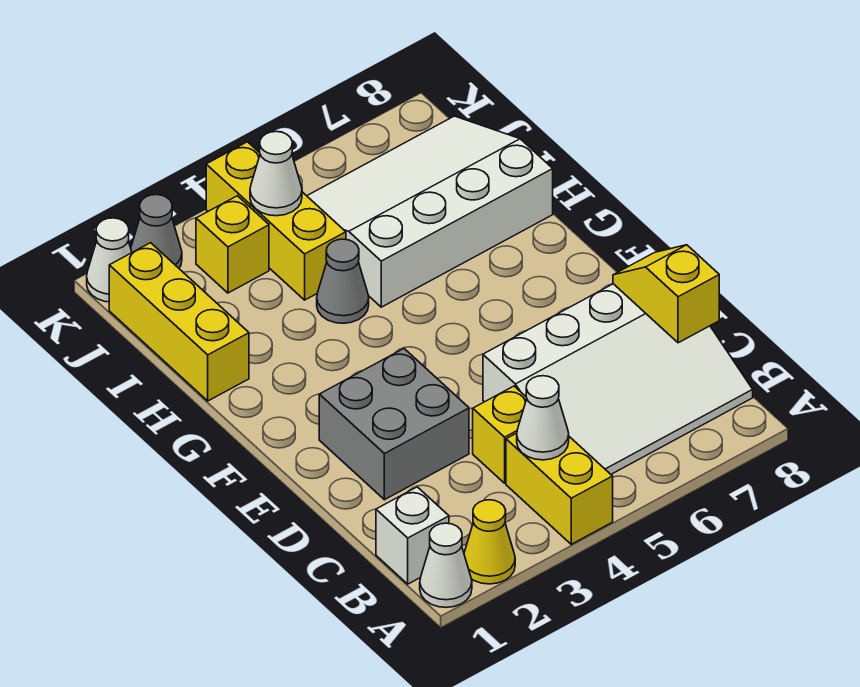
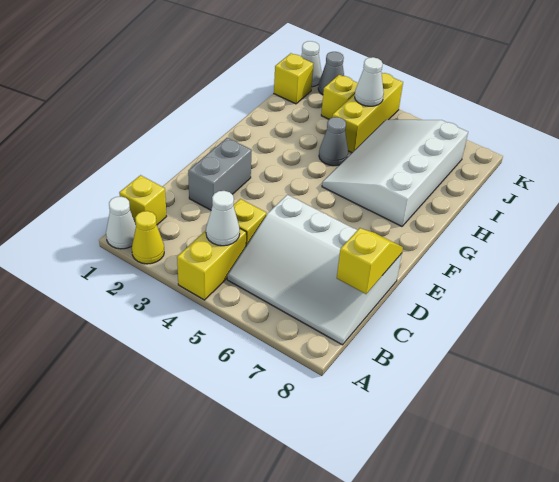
white 1x1 brick [376,487,449,584] -> yellow 1x1 brick [119,175,167,225]
grey 2x2 brick [319,349,469,500] -> grey 1x2 brick [188,138,252,210]
yellow 1x3 brick [109,243,249,401] -> yellow 1x1 brick [274,53,313,104]
white 3x4 slope [307,116,553,307] -> white 3x4 slope turned to [322,120,468,226]

